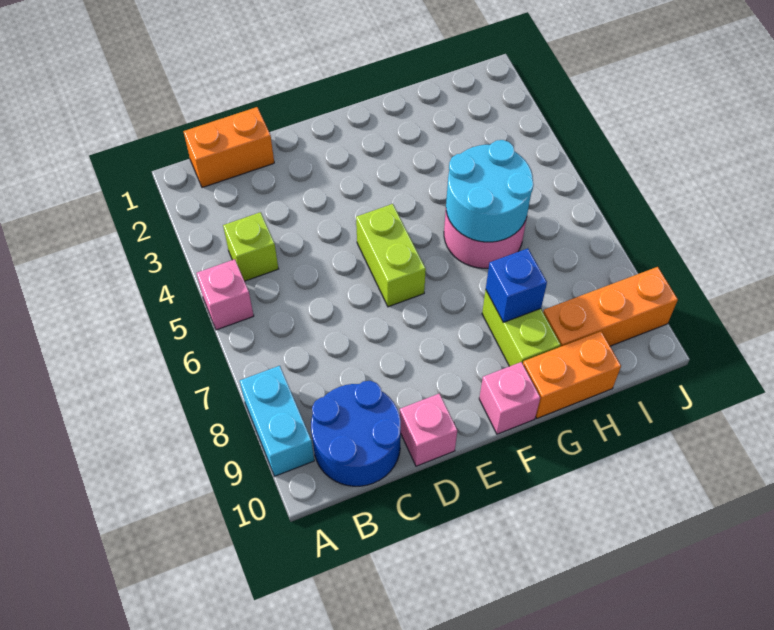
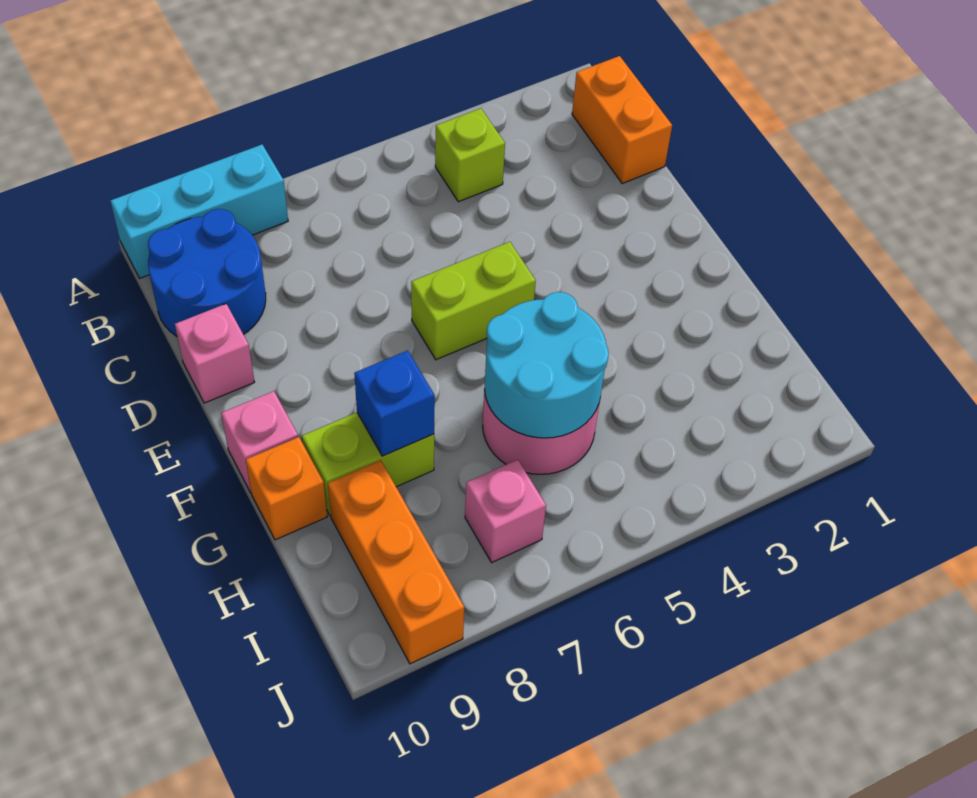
pink 1x1 brick [197,259,254,330] -> pink 1x1 brick moved to [465,460,546,562]
cyan 1x2 brick [240,366,314,476] -> cyan 1x3 brick [111,145,288,278]
orange 1x2 brick [523,331,621,418] -> orange 1x1 brick [246,437,327,540]

